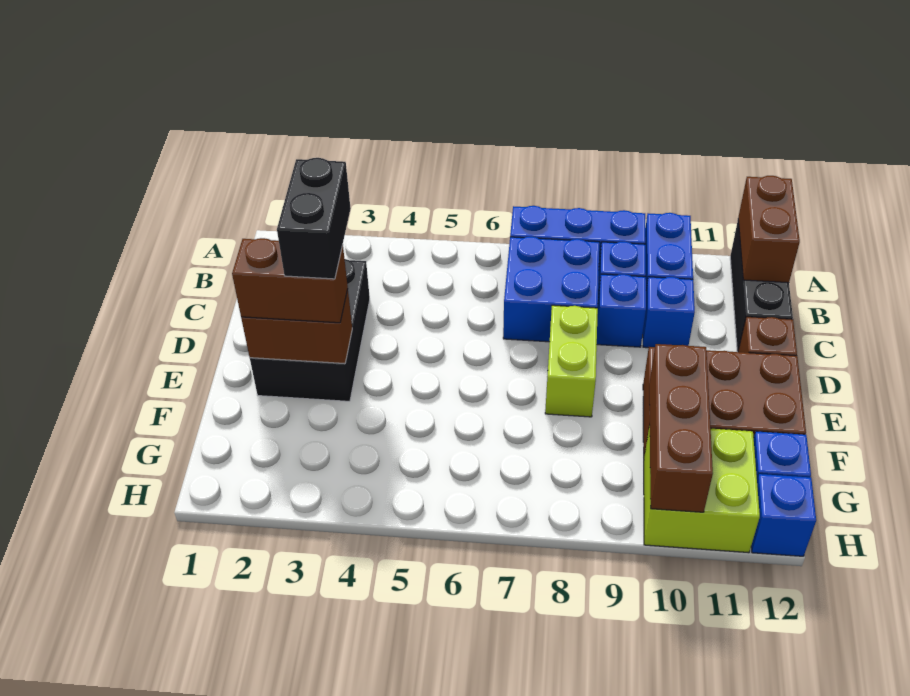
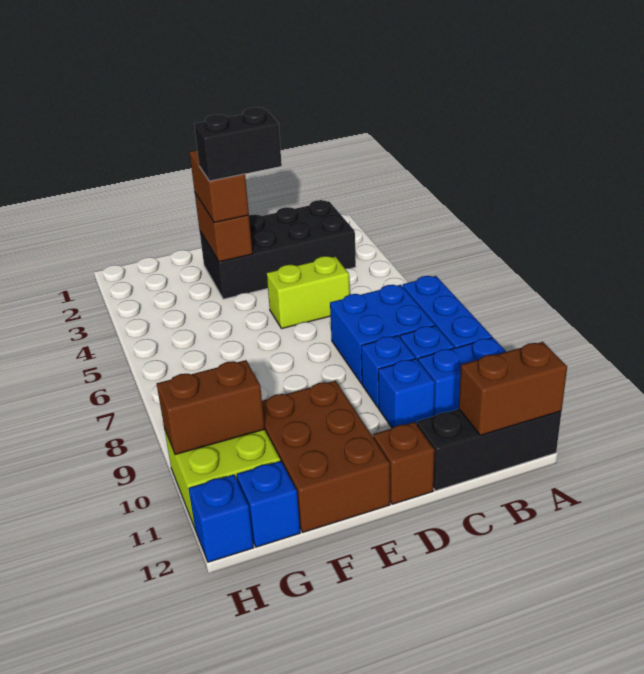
black 2x3 brick [250,259,370,401] -> black 2x4 brick [200,200,356,299]
lime 1x2 brick [545,305,598,417] -> lime 1x2 brick moved to [267,256,350,329]
brown 1x3 brick [649,344,713,512] -> brown 1x2 brick [157,360,265,455]

